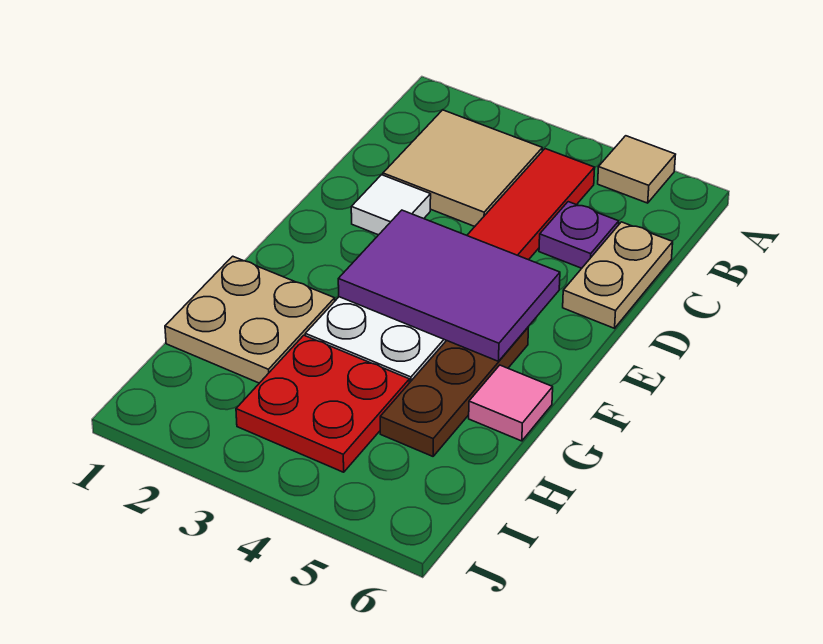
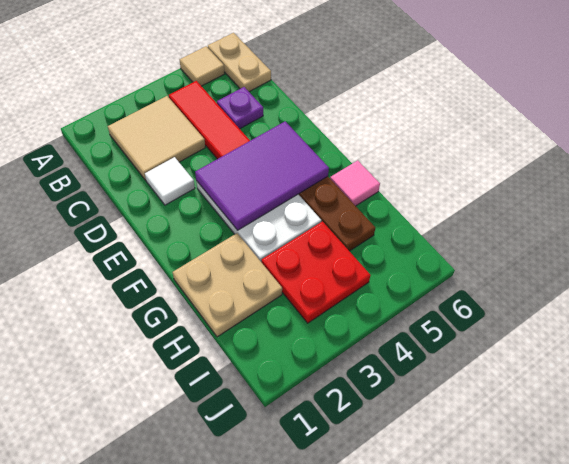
tan 1x2 plate [563,222,673,328] -> tan 1x2 plate moved to [208,33,271,92]

